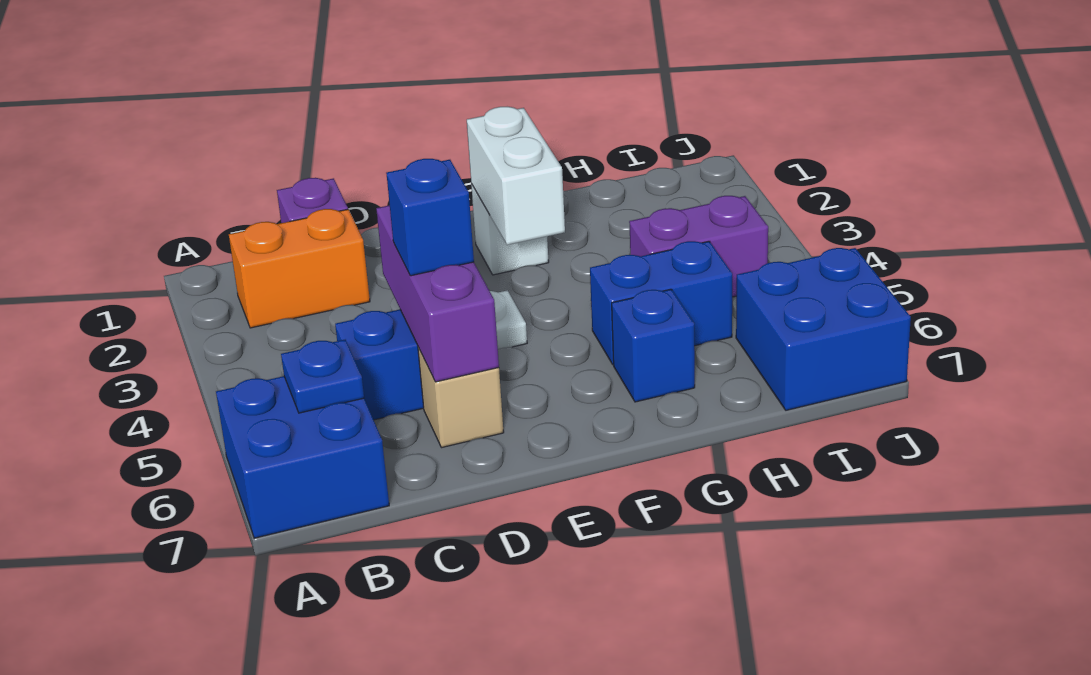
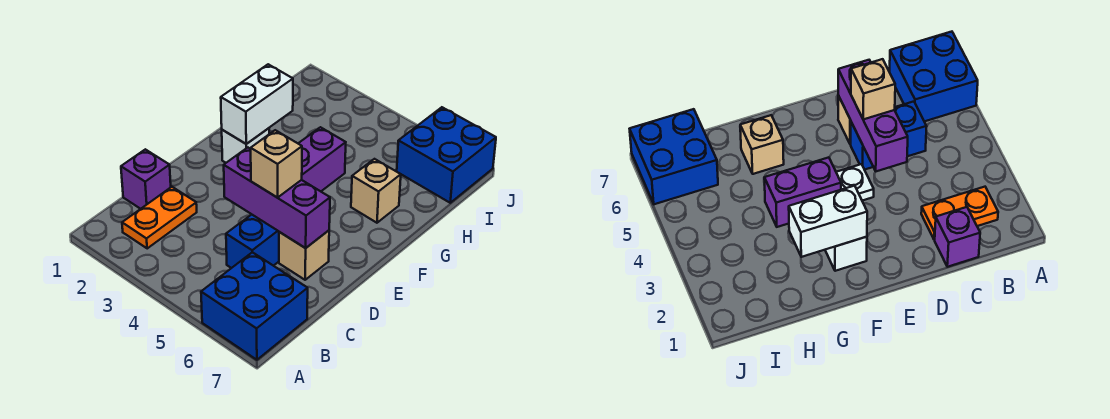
orange 1x2 brick [229,209,370,328] -> orange 1x2 plate [122,187,197,248]
blue 1x1 plate [281,340,364,413] -> none
blue 1x1 brick [386,159,474,276] -> tan 1x1 brick [251,130,302,198]
white 1x2 brick [467,107,565,245] -> white 1x2 brick turned to [221,64,293,144]
blue 1x2 brick [590,241,732,365] -> none
blue 1x1 brick [612,289,695,402] -> tan 1x1 brick [351,159,401,223]
purple 1x2 brick [629,196,768,297] -> purple 1x2 brick moved to [298,127,346,191]

